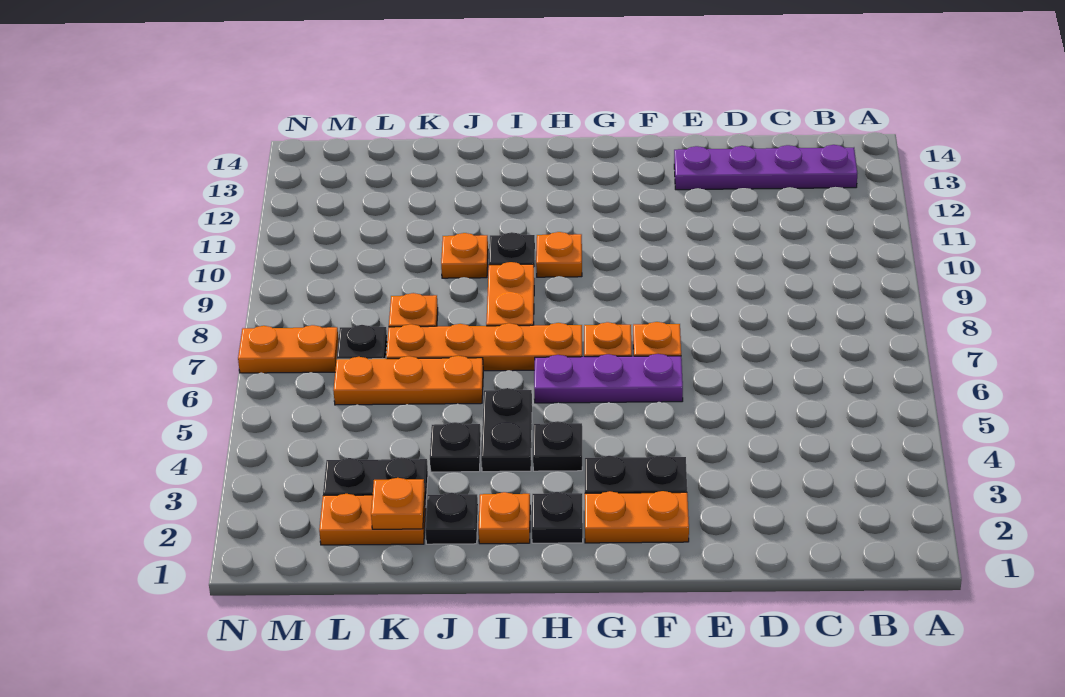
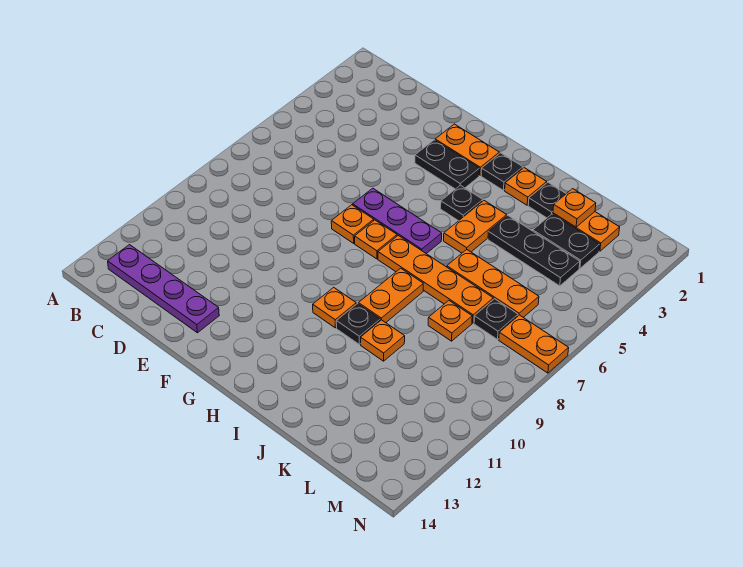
black 1x2 plate [481,388,532,472] -> orange 1x2 plate [444,201,507,253]
black 1x1 plate [430,422,481,472] -> black 1x3 plate [488,216,580,286]

